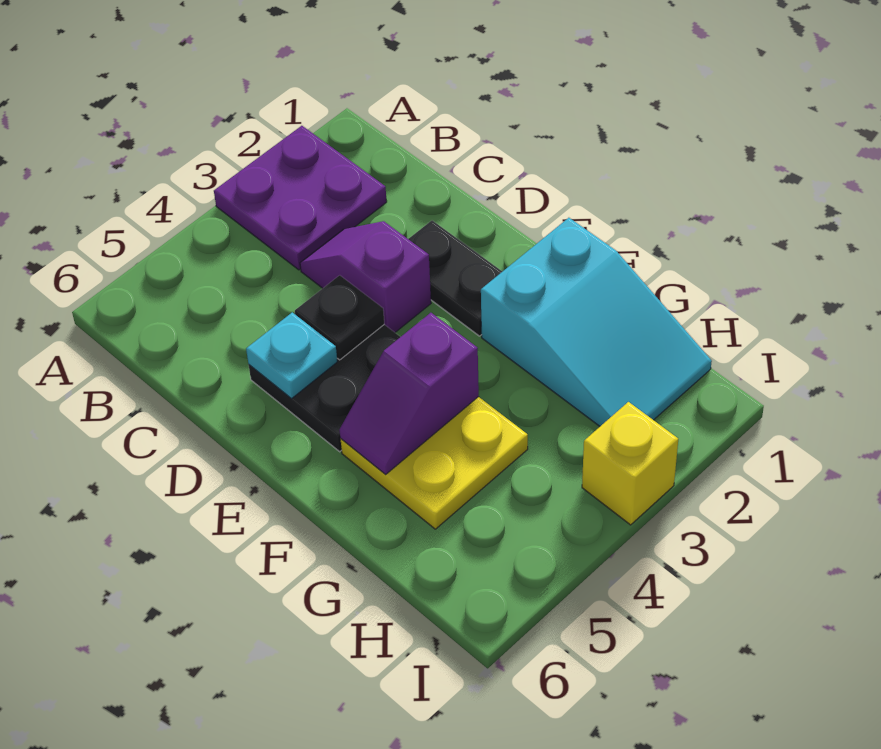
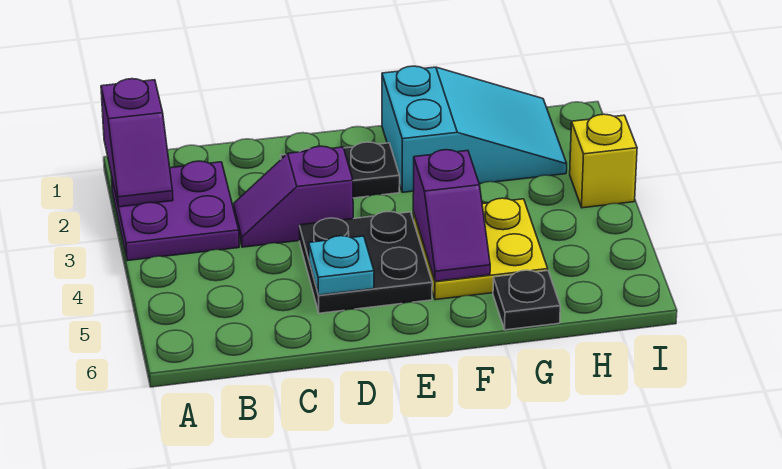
none -> purple 1x2 slope [101,79,173,207]
black 1x1 plate [295,275,384,360] -> black 1x1 plate moved to [493,270,560,330]

